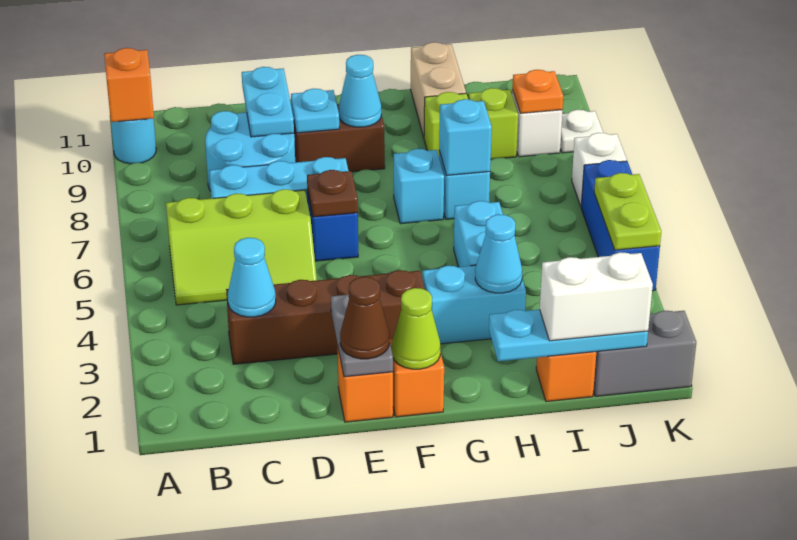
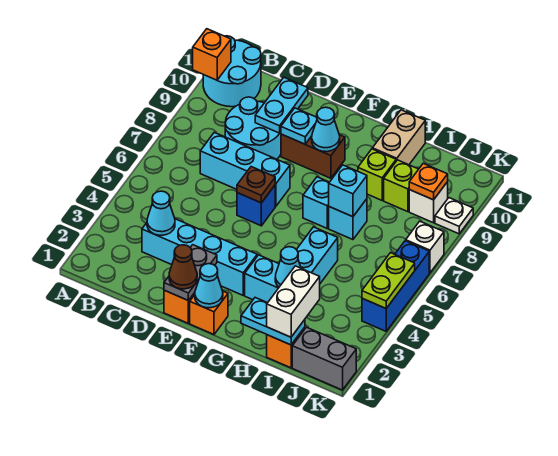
cyan 1x1 round brick [111,119,156,164] -> cyan 2x2 round brick [203,36,261,107]
lime 2x3 slope [166,189,317,305] -> none
brown 1x4 brick [226,270,425,364] -> cyan 1x4 brick [142,219,257,295]
lime 1x1 cone [392,288,440,369] -> cyan 1x1 cone [195,264,223,308]
cyan 1x3 plate [489,310,648,361] -> cyan 1x2 plate [241,298,305,345]
white 1x2 brick [540,252,653,341] -> white 1x2 brick turned to [267,266,320,337]

